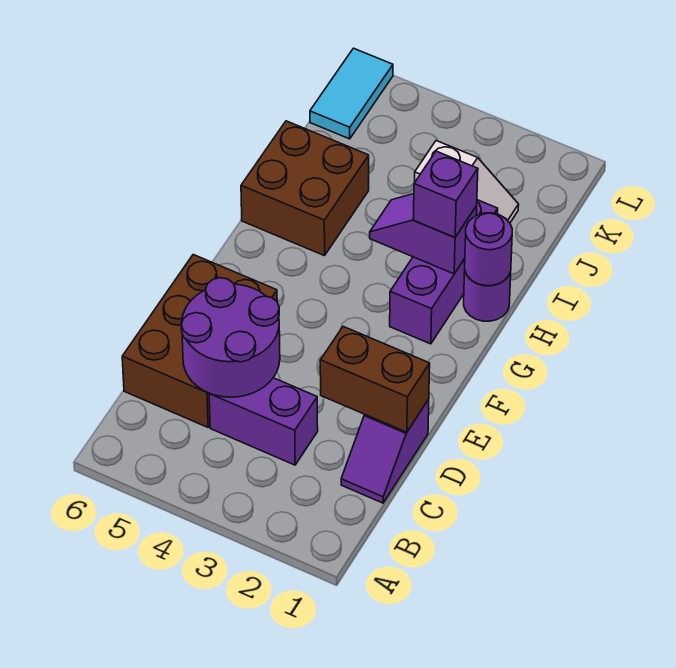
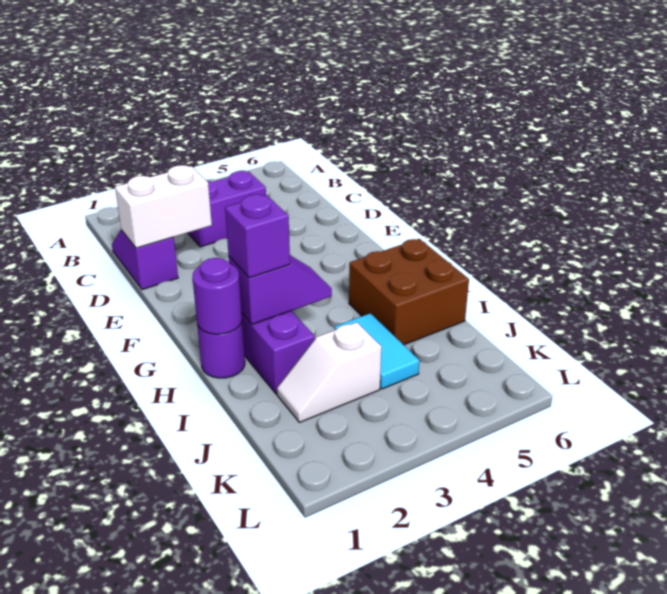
purple 2x2 round brick [181,278,280,397] -> none
brown 2x3 brick [122,255,277,427] -> none
brown 1x2 brick [320,327,430,432] -> white 1x2 brick [115,165,212,248]
cyan 1x2 tile [310,48,393,139] -> cyan 1x2 tile moved to [335,313,419,389]

